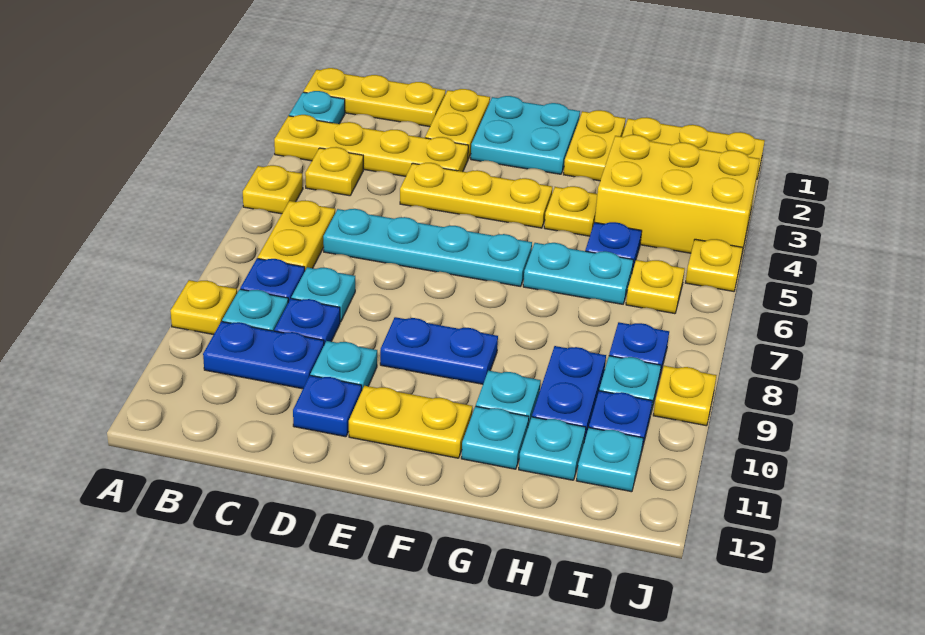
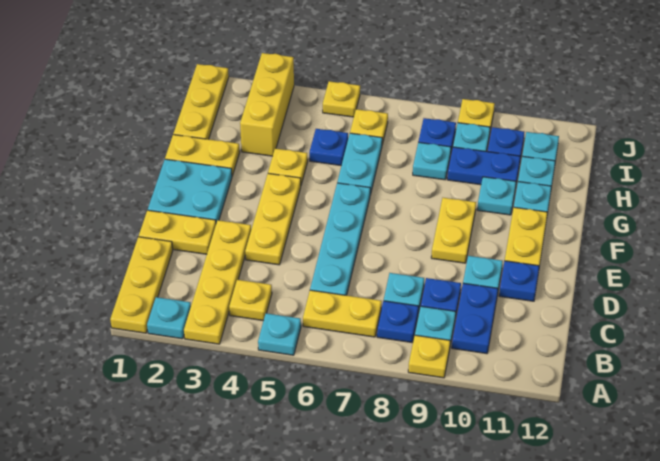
yellow 1x1 plate [243,165,303,214] -> cyan 1x1 plate [258,313,301,355]
blue 1x2 plate [380,317,498,384] -> yellow 1x2 plate [431,198,476,263]
yellow 2x3 brick [595,135,759,257] -> yellow 1x3 brick [240,53,294,156]
none -> cyan 1x1 plate [413,142,451,180]

